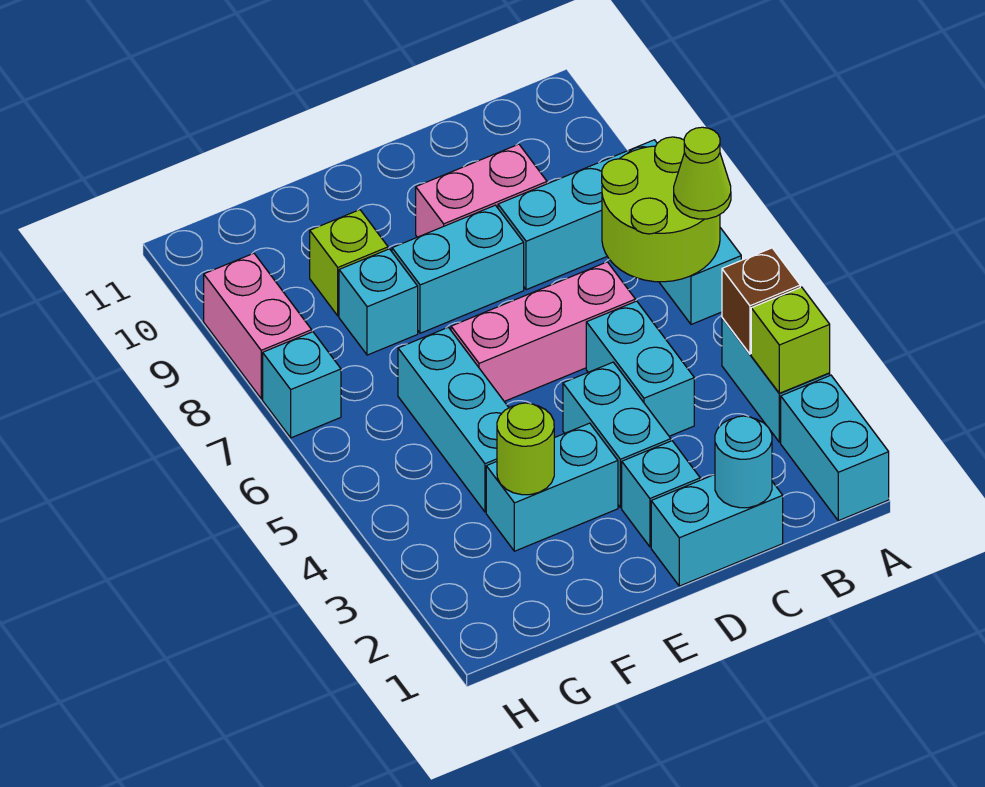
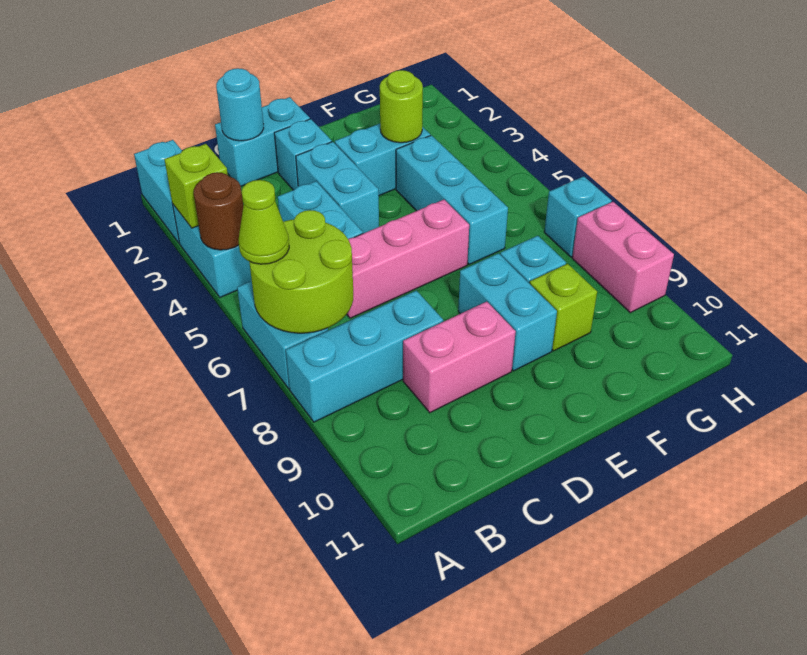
brown 1x1 brick [722,248,800,354] -> brown 1x1 round brick [194,172,243,250]
cyan 1x2 brick [392,205,524,333] -> cyan 1x2 brick turned to [458,253,557,371]

